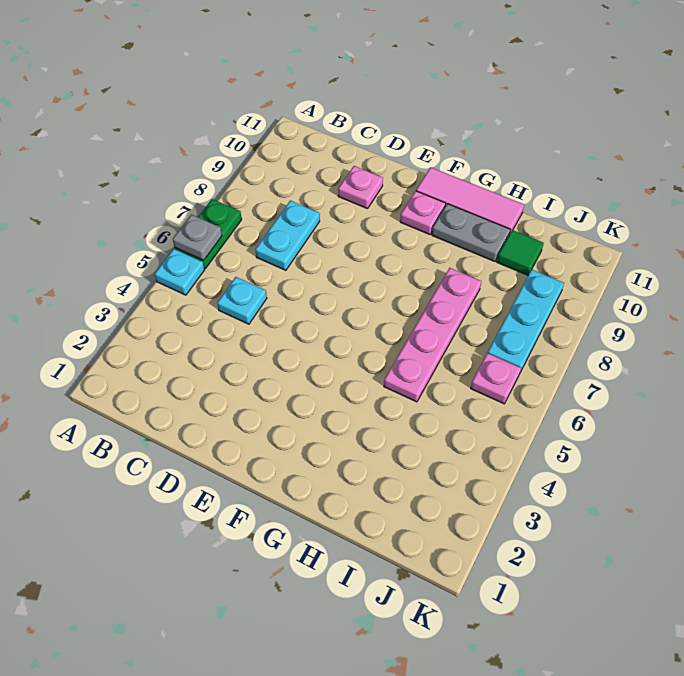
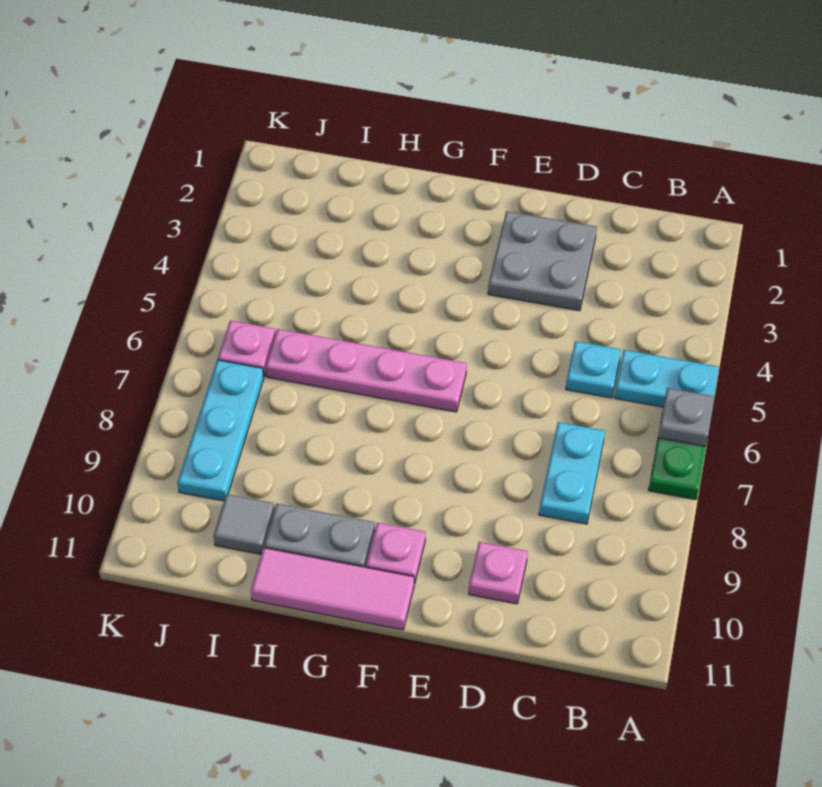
cyan 1x1 plate [155,249,204,295] -> cyan 1x2 plate [615,350,719,407]
none -> grey 2x2 plate [488,211,597,311]
pink 1x4 plate [384,268,481,402] -> pink 1x4 plate turned to [266,329,467,412]
green 1x1 tile [497,230,544,275] -> grey 1x1 tile [214,494,274,554]

